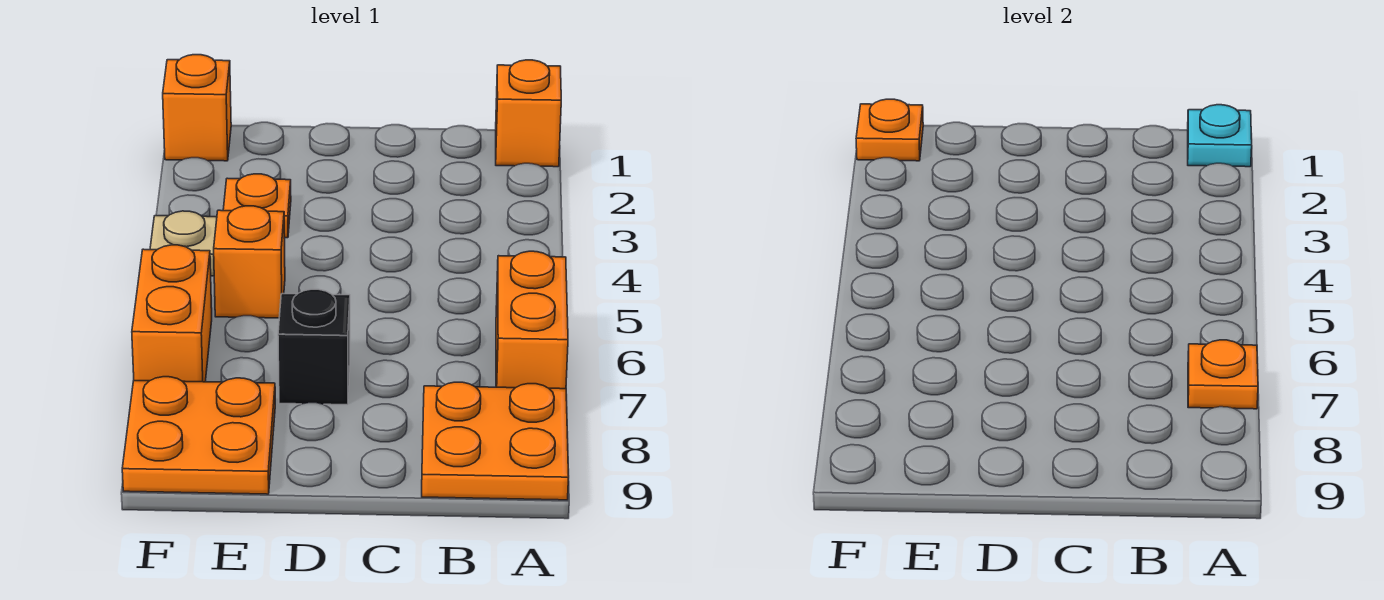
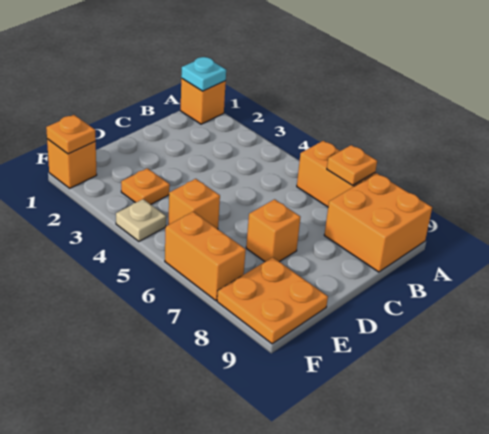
orange 2x2 plate [422,382,569,500] -> orange 2x2 brick [324,173,432,272]
black 1x1 brick [278,289,350,405] -> orange 1x1 brick [246,199,300,262]

